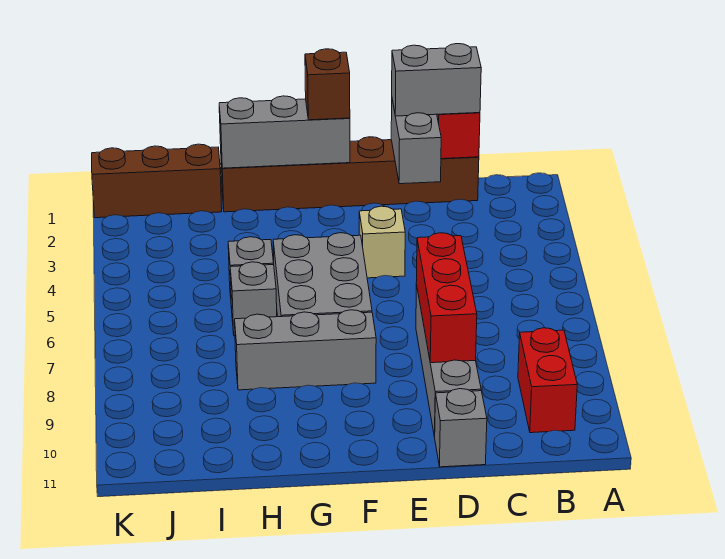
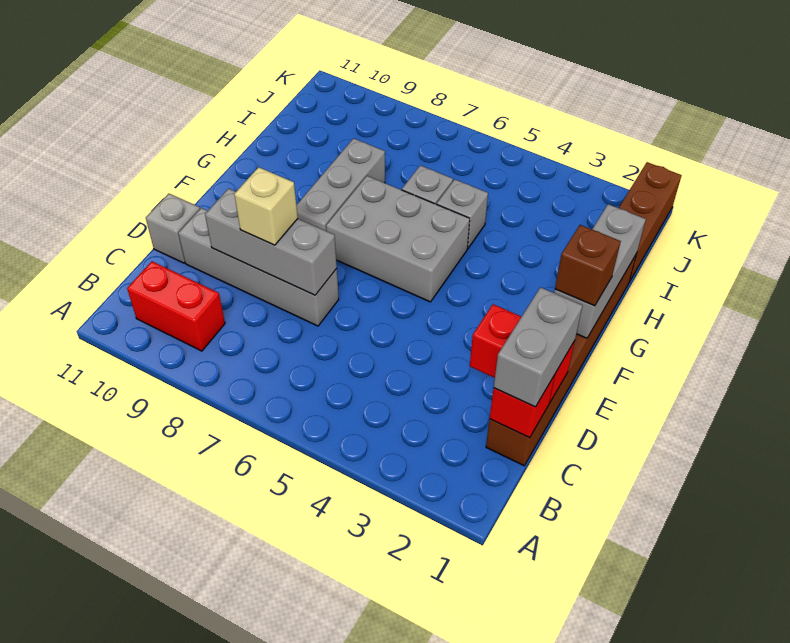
grey 1x2 brick [391,100,441,184] -> red 1x2 brick [470,304,575,403]
red 1x3 brick [416,233,477,363] -> grey 1x3 brick [205,189,337,295]
tan 1x1 brick [359,206,405,278] -> tan 1x1 brick moved to [234,167,298,245]

